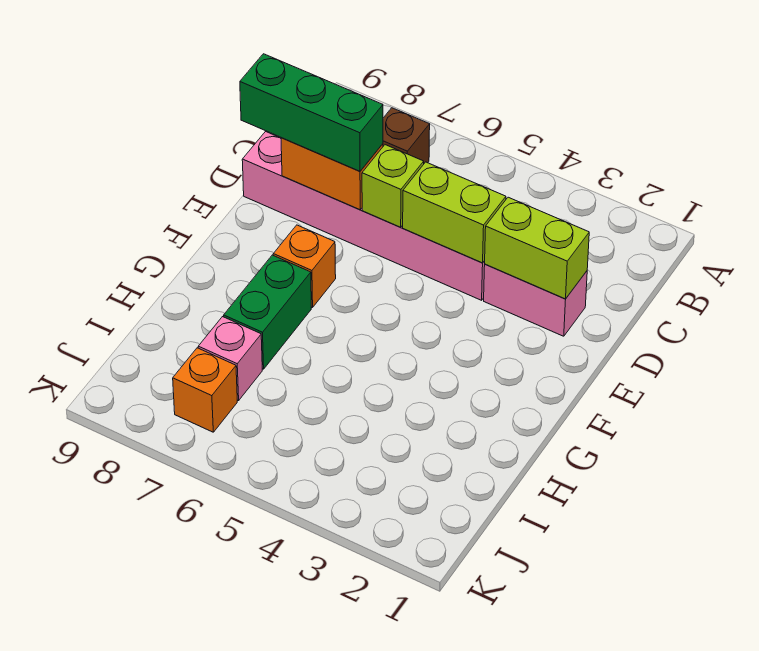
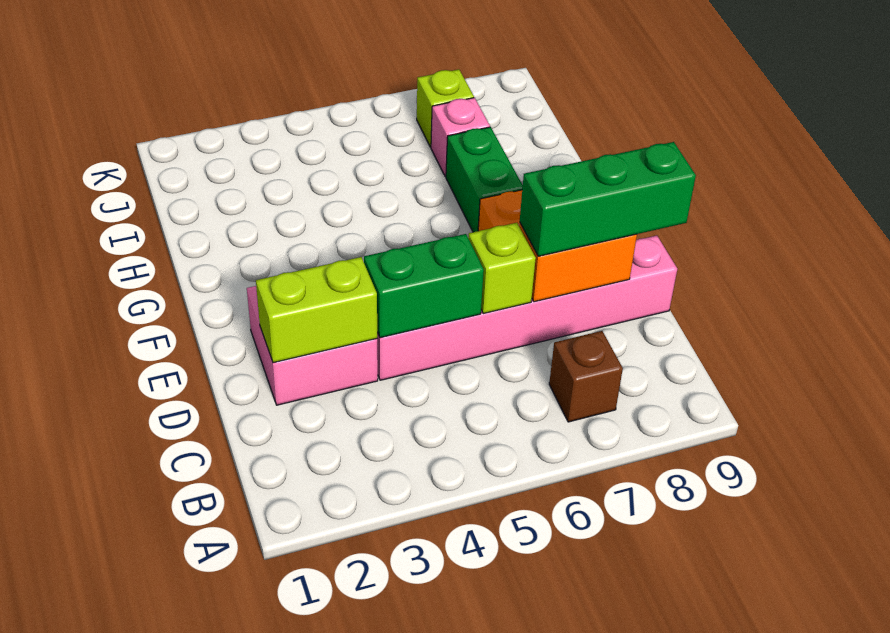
pink 1x2 brick [484,264,587,336] -> pink 2x2 brick [247,286,378,405]
lime 1x2 brick [403,162,506,263] -> green 1x2 brick [364,234,484,338]
orange 1x1 brick [173,348,237,432] -> lime 1x1 brick [417,69,474,147]

